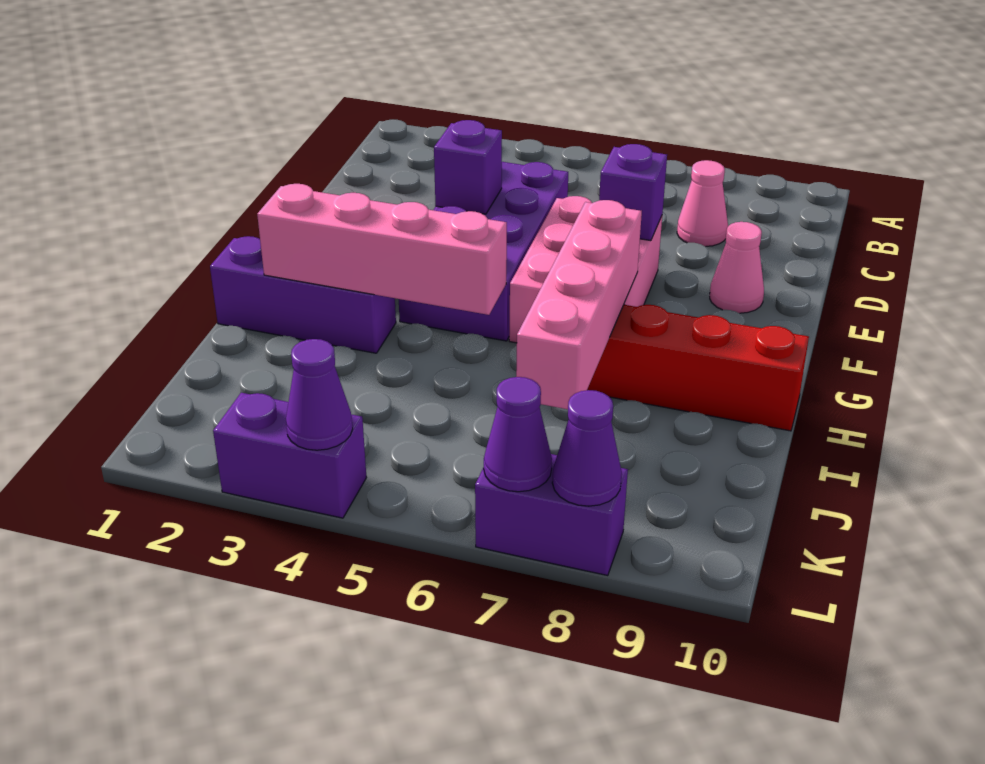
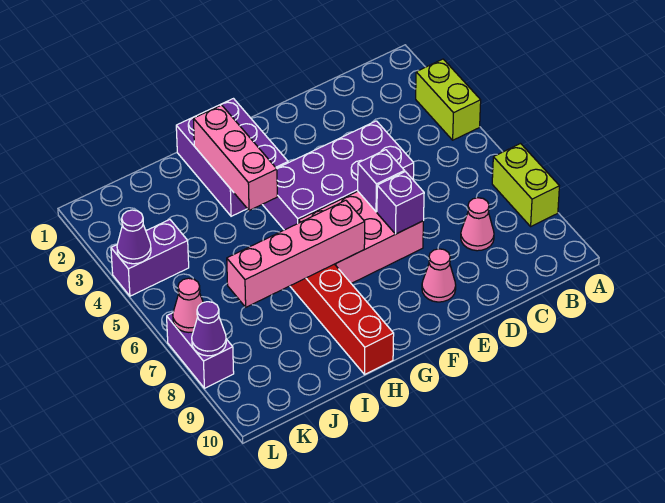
none -> lime 1x2 brick [416,59,481,140]
none -> lime 1x2 brick [492,144,559,226]
purple 1x1 brick [434,120,502,214] -> purple 1x1 brick moved to [358,150,405,212]
purple 1x3 brick [210,236,396,353] -> purple 2x3 brick [176,99,288,216]
pink 1x4 brick [257,184,507,315] -> pink 1x3 brick [193,105,277,211]
purple 1x2 brick [213,393,366,518] -> purple 1x2 brick turned to [111,220,189,296]
purple 1x1 cone [484,377,552,492] -> pink 1x1 cone [173,278,203,332]

